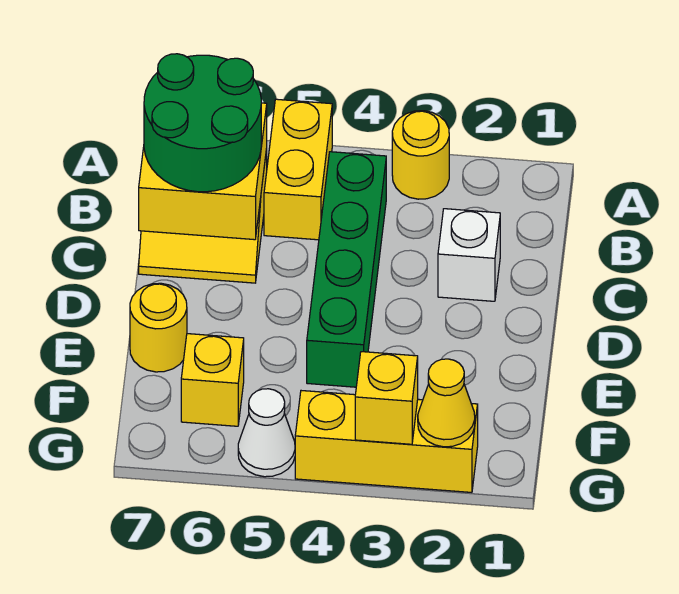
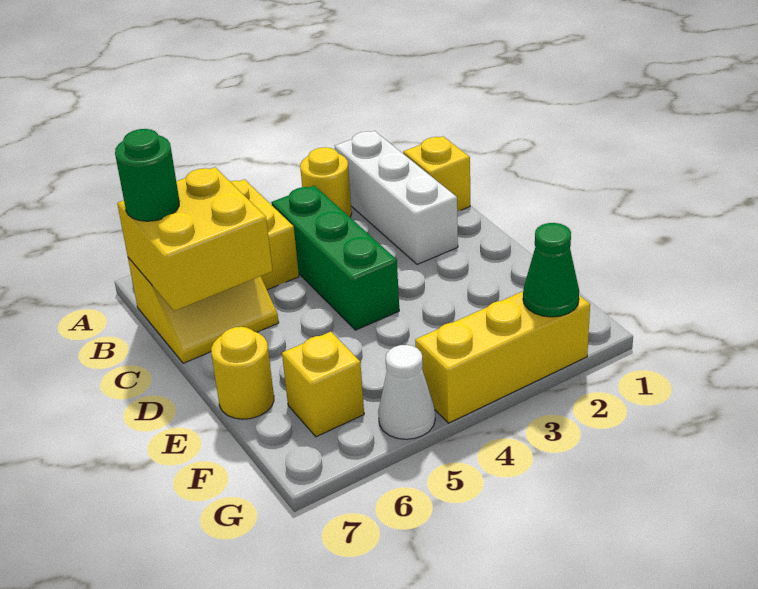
green 1x4 brick [307,152,386,387] -> green 1x3 brick [271,186,399,330]
green 2x2 round brick [144,54,261,192] -> green 1x1 round brick [115,129,179,221]
white 1x1 brick [438,209,500,301] -> white 1x3 brick [335,131,458,264]
yellow 1x1 cone [418,359,475,447] -> green 1x1 cone [523,223,579,317]
yellow 1x1 brick [355,352,418,444] -> yellow 1x1 brick moved to [403,136,470,211]

